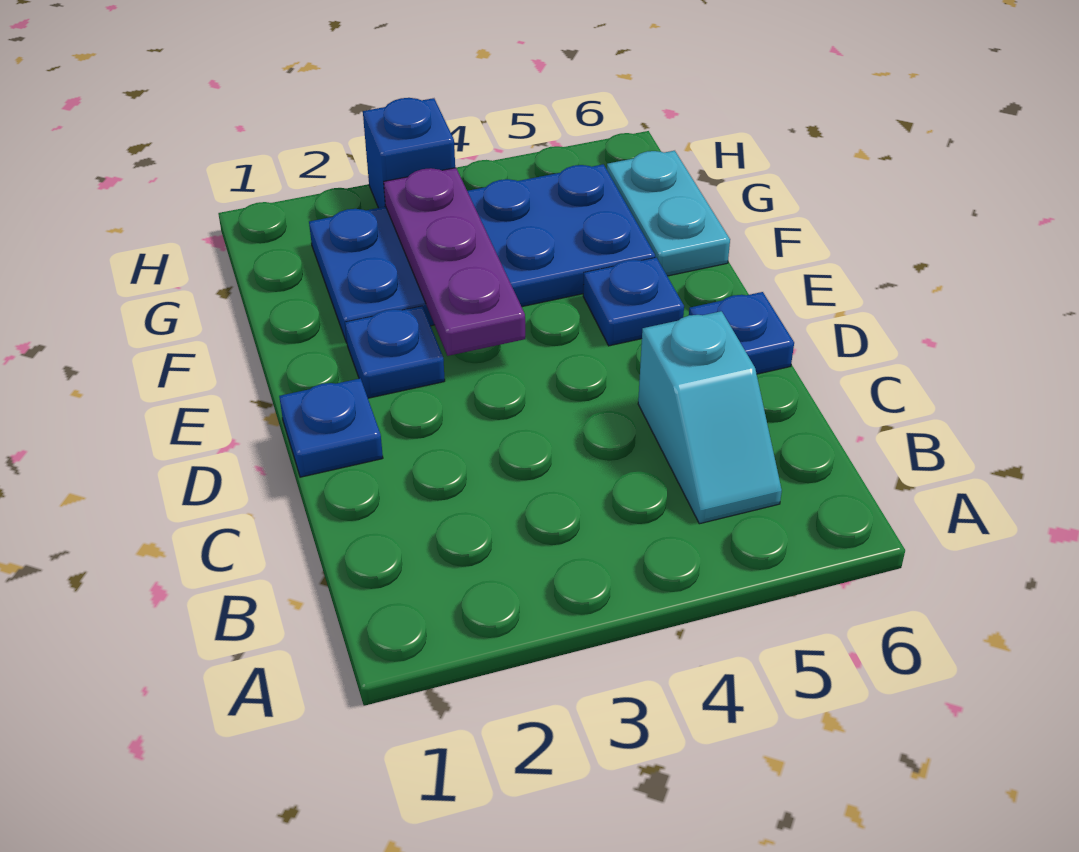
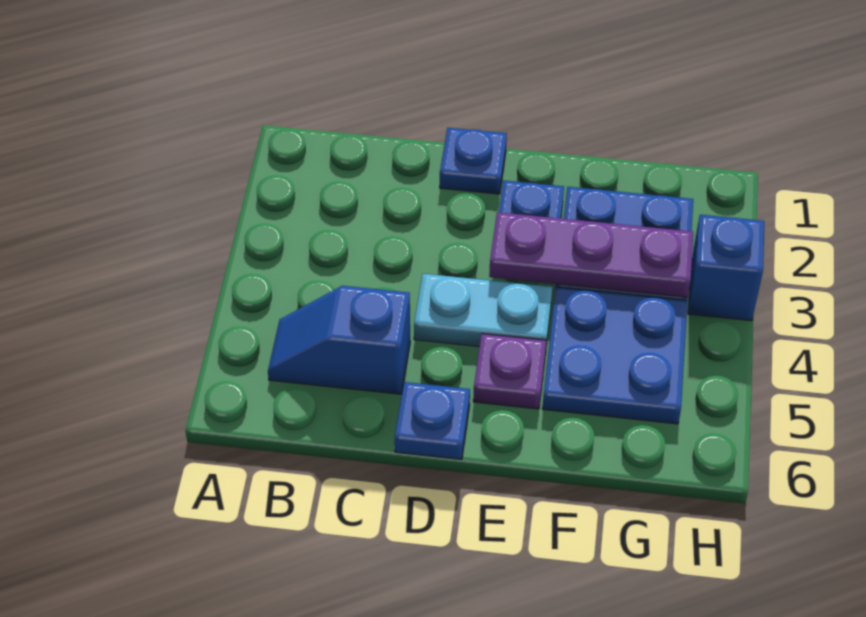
cyan 1x2 slope [638,311,782,524] -> blue 1x2 slope [268,286,410,394]
blue 1x1 plate [583,257,684,346] -> purple 1x1 plate [473,334,546,409]
cyan 1x2 plate [607,151,730,276] -> cyan 1x2 plate moved to [414,274,553,347]

